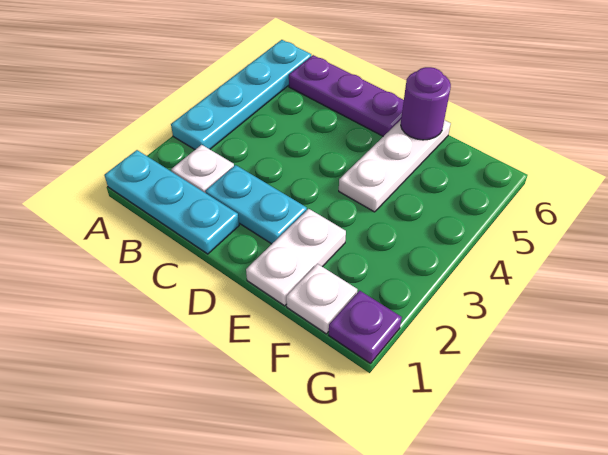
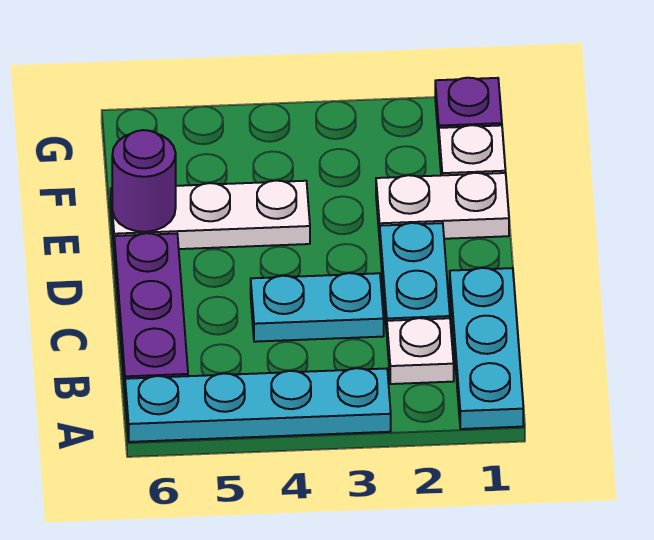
none -> cyan 1x2 plate [251,273,384,342]

